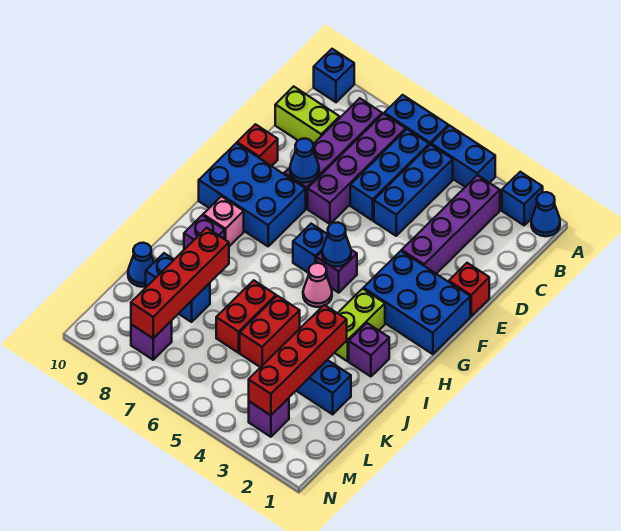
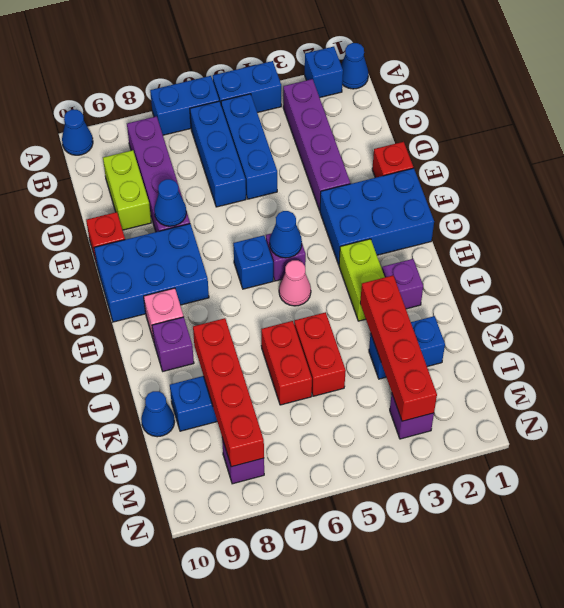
blue 1x1 brick [314,49,354,102] -> blue 1x1 cone [62,110,93,155]
purple 1x4 brick [308,114,406,224] -> none
lime 1x2 brick [275,86,340,144] -> lime 1x2 brick turned to [103,150,151,230]

